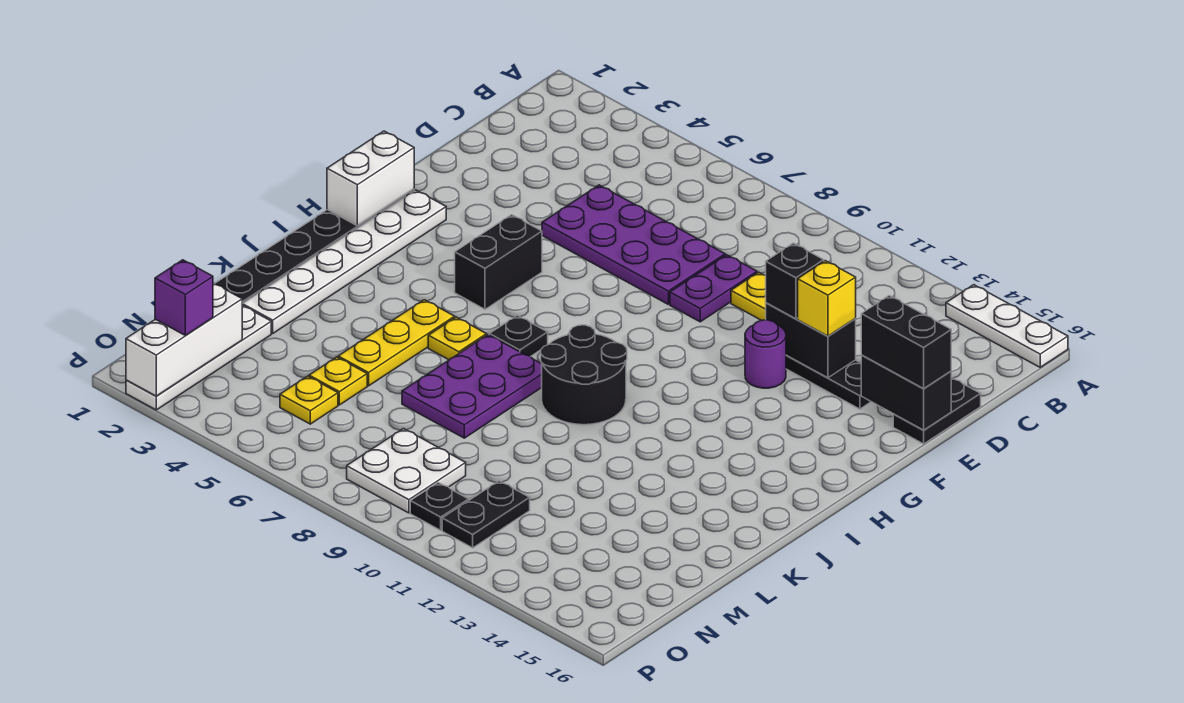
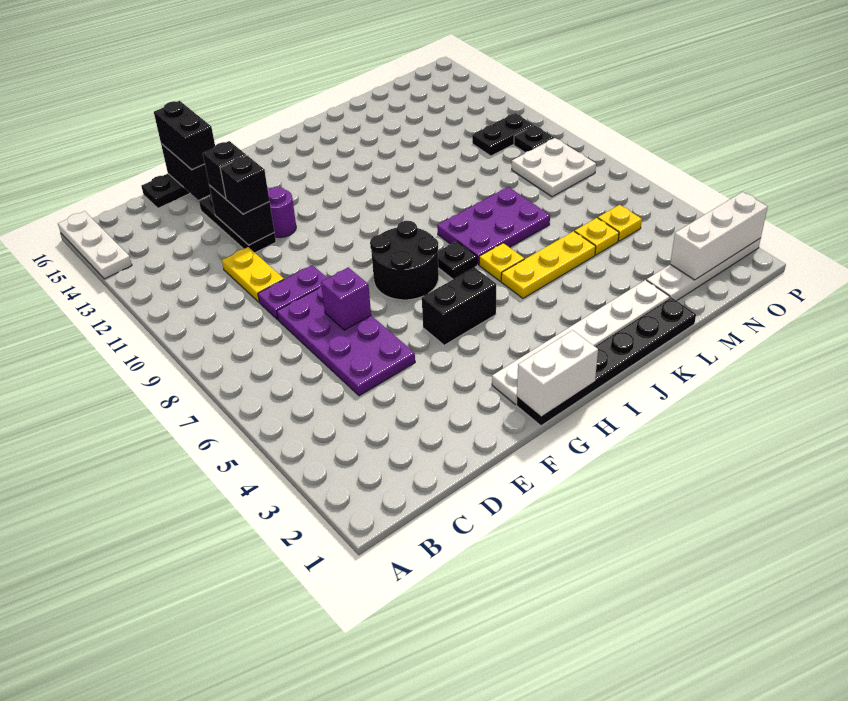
yellow 1x1 brick [798,261,856,336] -> black 1x1 brick [203,141,246,199]
black 2x2 round brick [541,325,627,425] -> black 2x2 round brick moved to [370,221,439,300]
purple 1x1 brick [155,260,213,335] -> purple 1x1 brick moved to [321,267,371,330]

